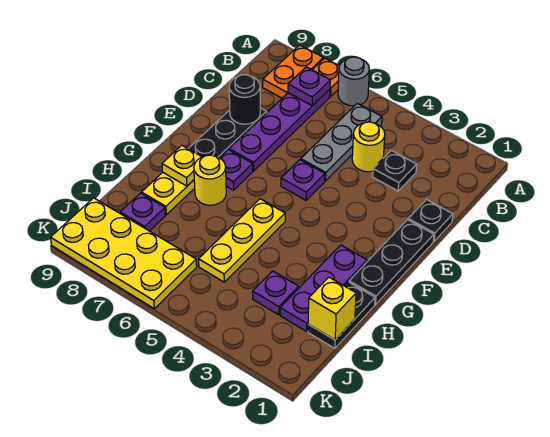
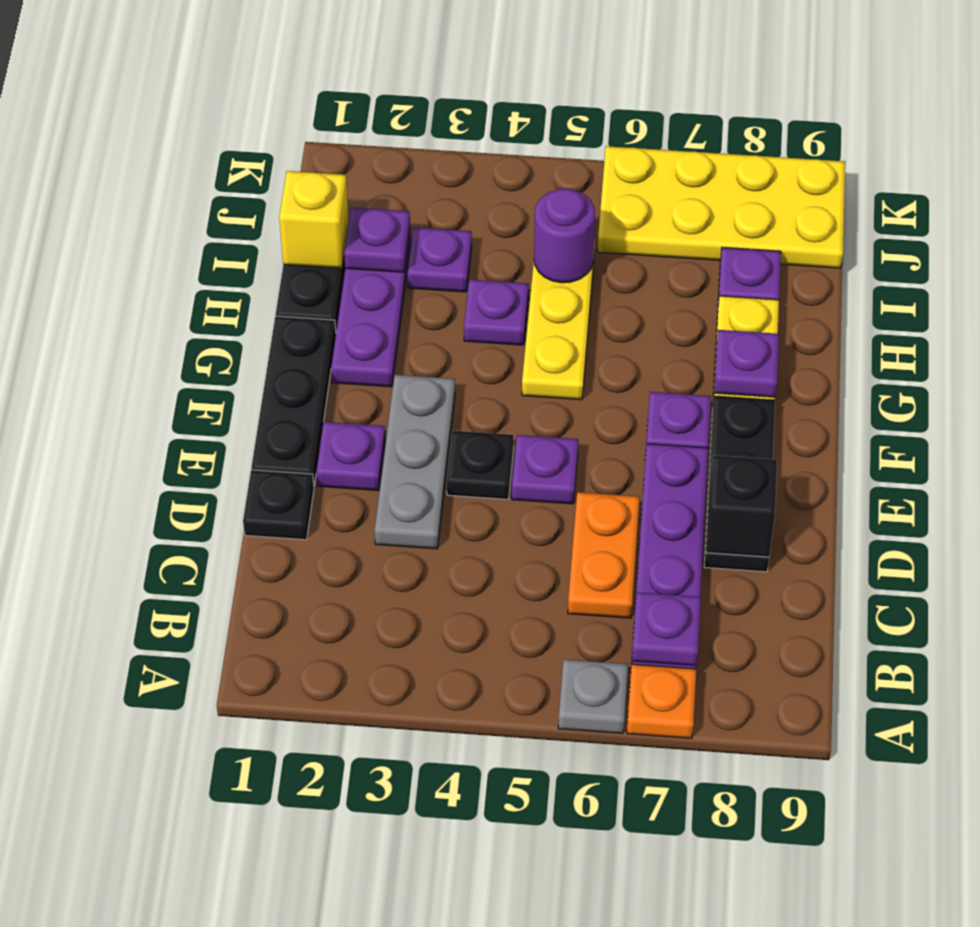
grey 1x1 round brick [338,57,369,106] -> grey 1x1 plate [558,659,628,733]
orange 1x2 plate [263,45,323,98] -> orange 1x2 plate moved to [568,492,640,618]
grey 1x3 plate [301,103,382,181] -> grey 1x3 plate moved to [375,375,455,549]
black 1x1 plate [373,151,417,191] -> black 1x1 plate moved to [447,431,514,499]
yellow 1x1 round brick [352,122,385,172] -> none
black 1x1 round brick [229,75,260,124] -> black 1x1 brick [706,455,777,557]
none -> purple 1x1 plate [316,422,385,491]
yellow 1x1 round brick [194,155,226,205] -> none
yellow 1x1 plate [162,145,202,186] -> purple 1x1 plate [714,330,779,397]
none -> purple 1x1 plate [464,280,529,345]
none -> purple 1x1 plate [344,208,410,272]
none -> purple 1x1 round brick [534,189,595,283]

